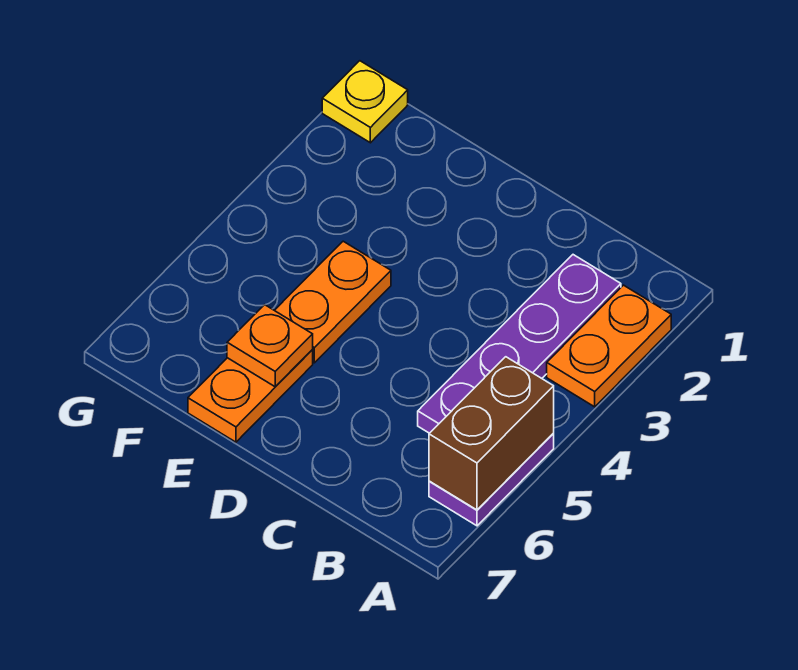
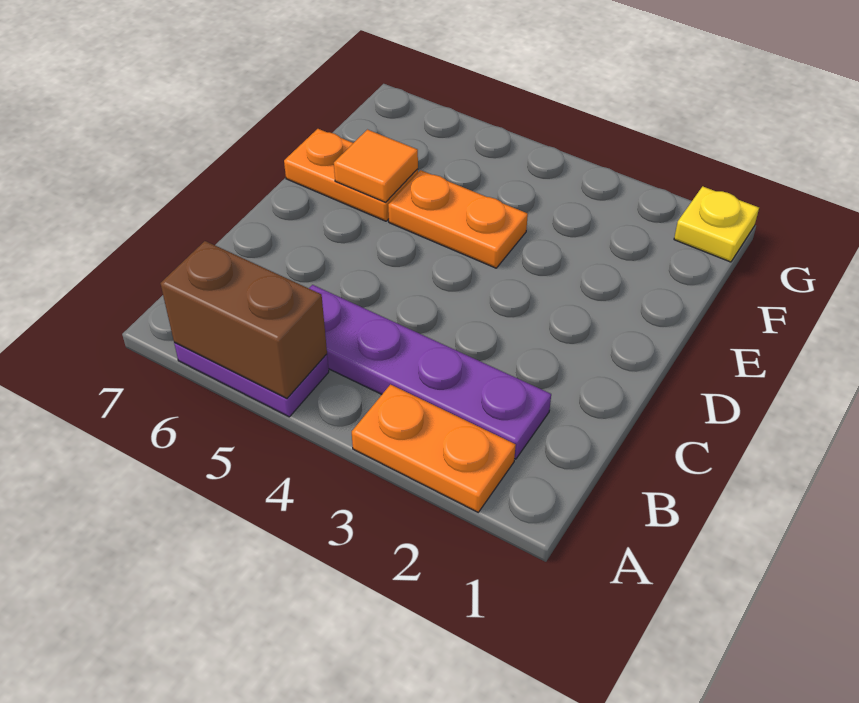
orange 1x1 plate [227,305,313,387] -> orange 1x1 tile [334,130,418,202]

